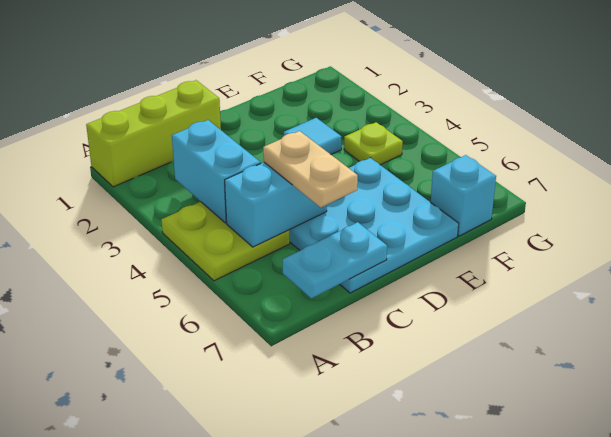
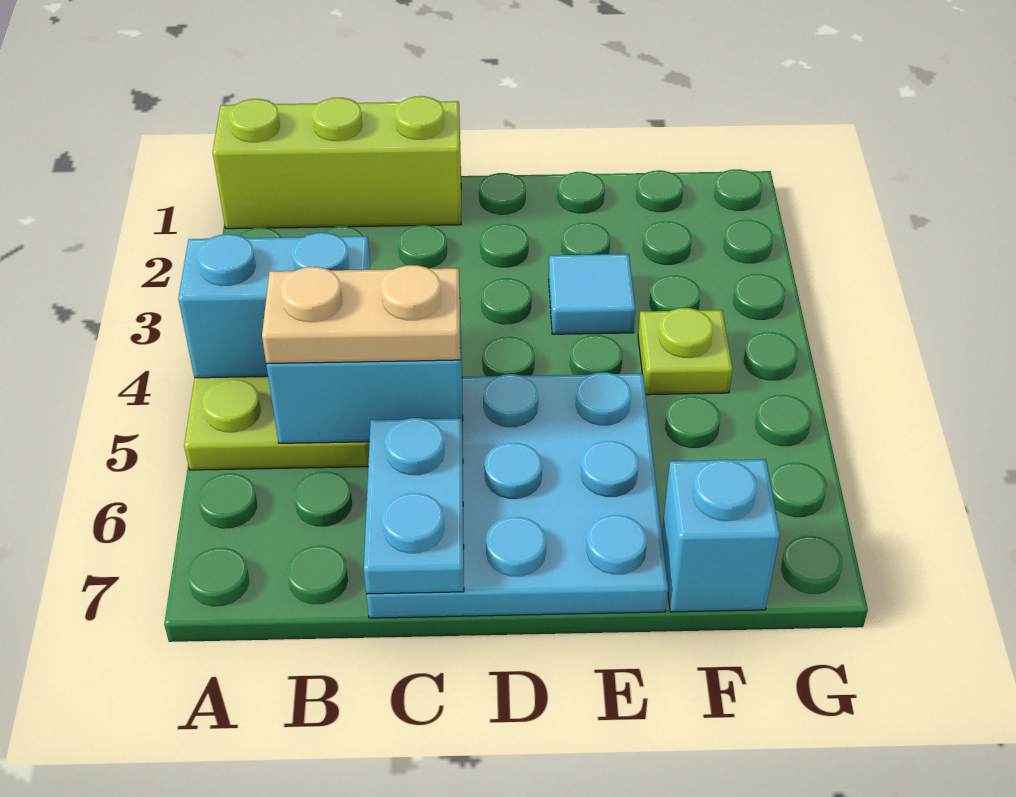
cyan 1x2 brick [172,120,261,223] -> cyan 1x2 brick turned to [178,233,371,378]
cyan 1x2 plate [283,222,387,298] -> cyan 1x2 plate turned to [364,418,464,594]
tan 1x2 plate [263,131,358,207] -> tan 1x2 plate turned to [262,265,460,364]

